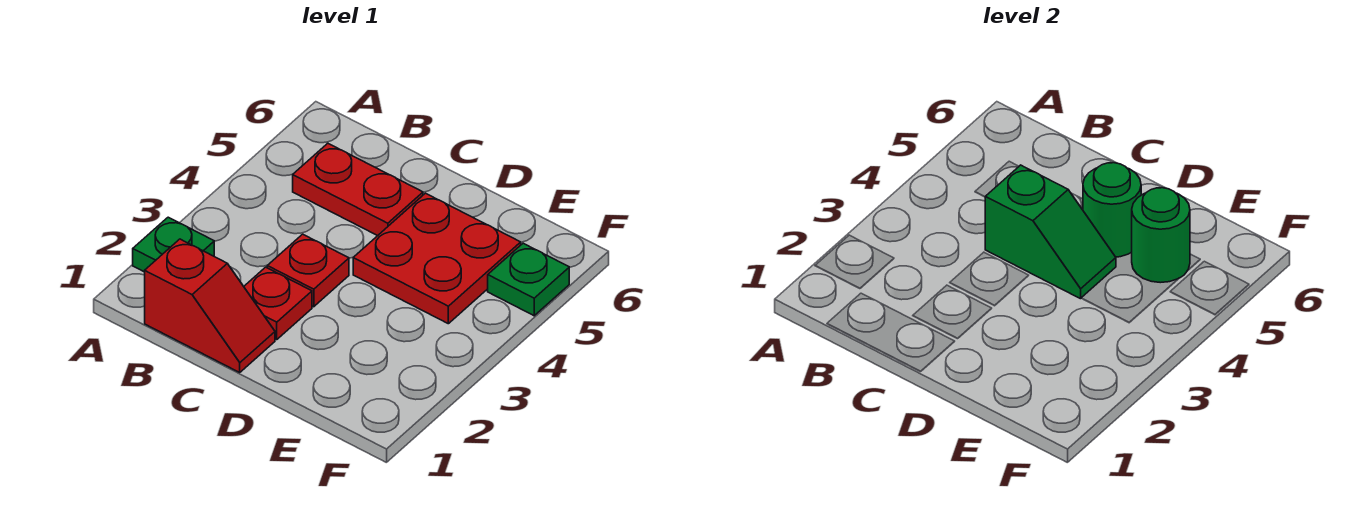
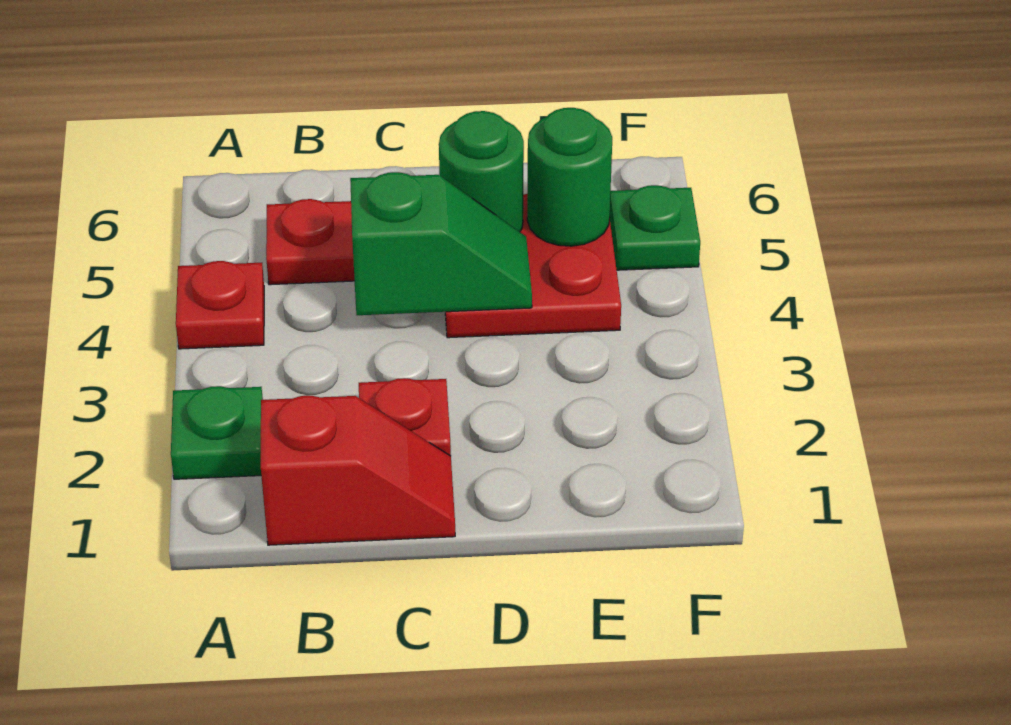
red 1x1 plate [267,234,349,307] -> red 1x1 plate moved to [176,261,264,349]

